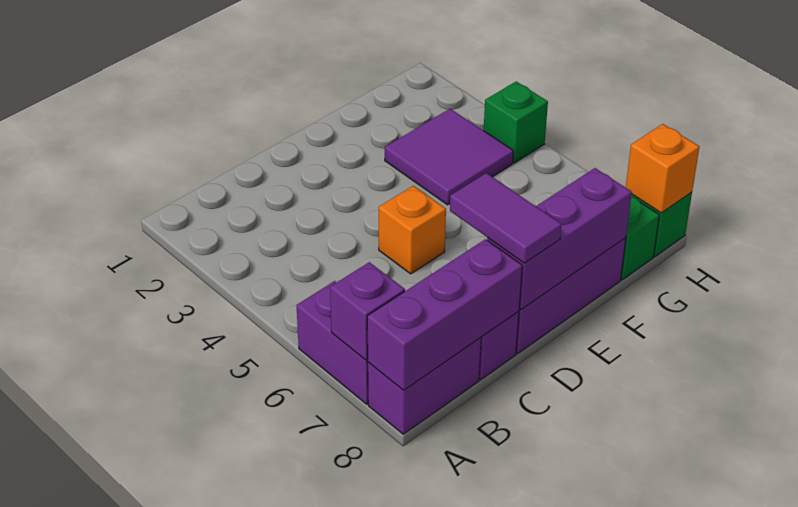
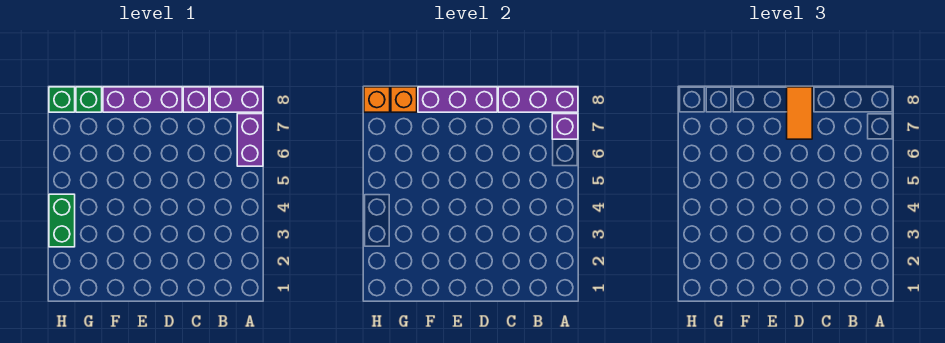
orange 1x1 brick [379,186,446,274] -> orange 1x1 brick moved to [391,87,417,112]
purple 1x2 tile [450,173,562,263] -> orange 1x2 tile [787,87,812,139]
purple 2x2 tile [385,109,513,205] -> none
green 1x1 brick [484,82,548,163] -> green 1x2 brick [49,194,75,247]

